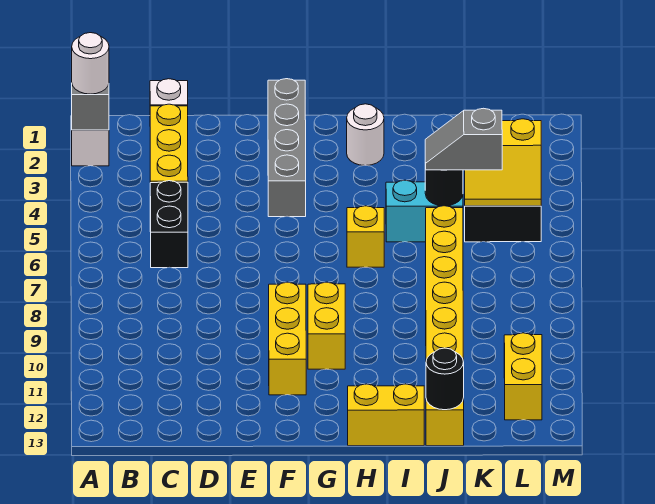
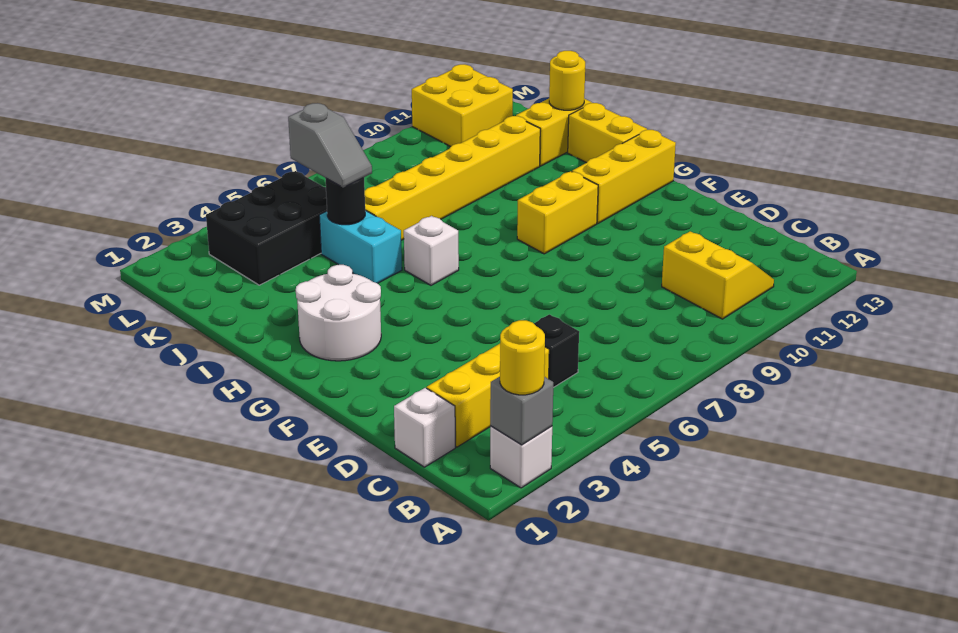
white 1x1 round brick [72,33,109,94] -> yellow 1x1 round brick [500,320,545,395]
black 1x2 brick [150,181,188,268] -> black 1x1 brick [534,314,579,388]
grey 1x4 brick [268,79,306,217] -> none
yellow 1x3 brick [269,282,306,395] -> yellow 1x3 brick moved to [572,130,676,223]
white 1x1 round brick [347,104,384,165] -> white 2x2 round brick [296,265,381,361]
yellow 1x1 brick [347,206,384,267] -> white 1x1 brick [404,216,459,285]
black 1x1 round brick [426,348,464,410] -> yellow 1x1 round brick [549,51,585,110]
yellow 2x2 slope [465,119,541,206] -> yellow 2x2 slope moved to [662,231,774,319]
yellow 1x2 brick [504,333,542,420] -> yellow 2x2 brick [412,64,513,147]

